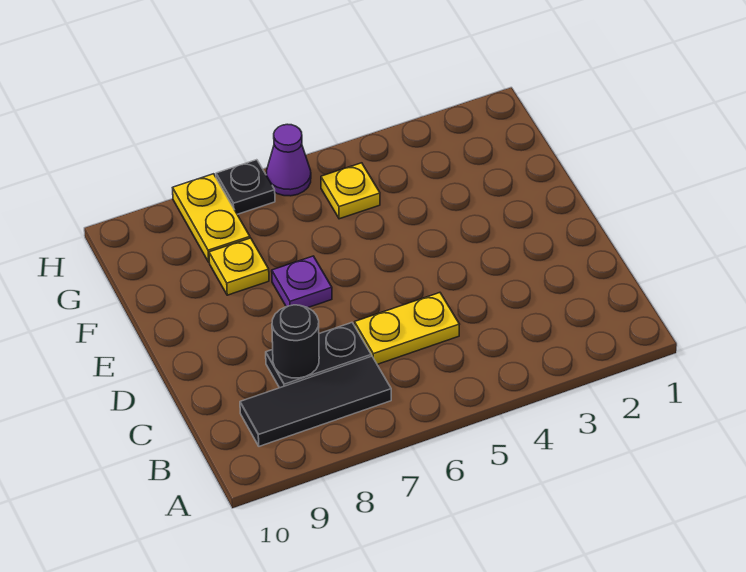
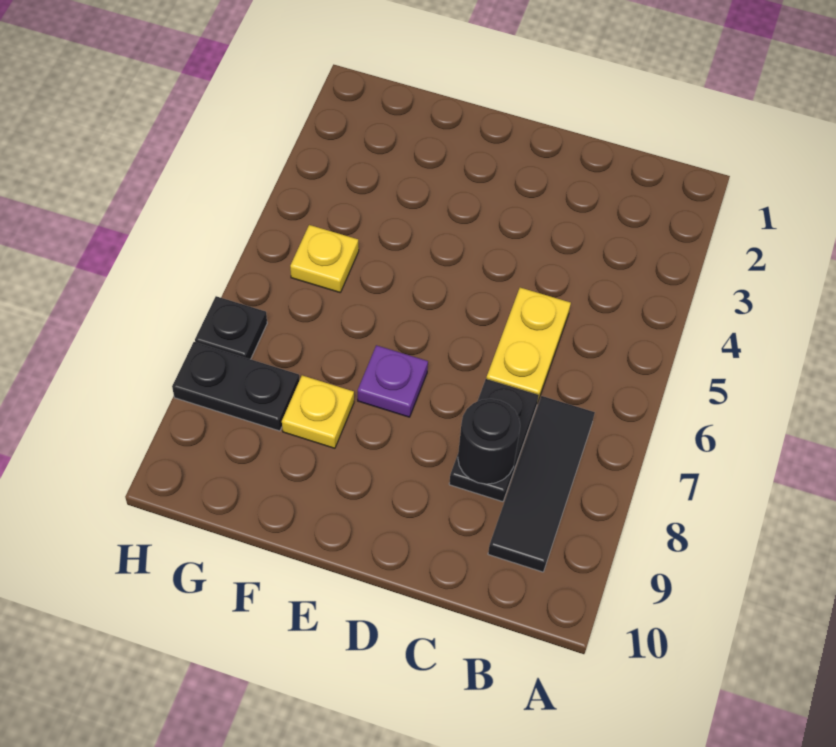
yellow 1x2 plate [173,174,250,262] -> black 1x2 plate [172,342,299,431]
purple 1x1 cone [266,124,311,196] -> none

